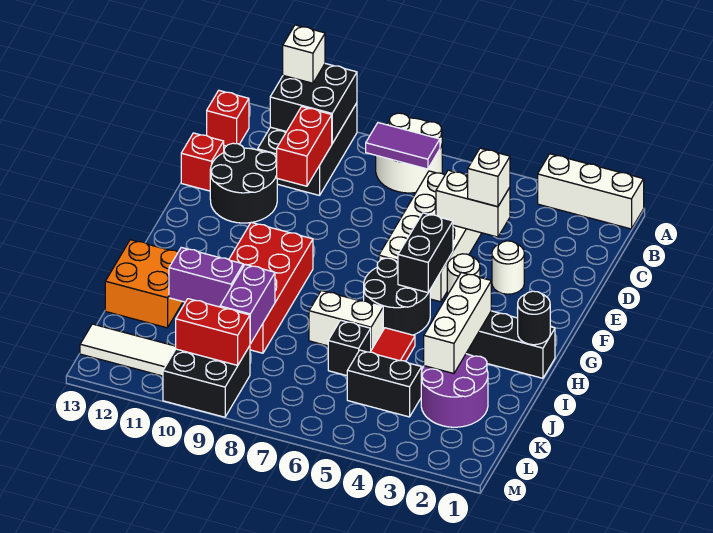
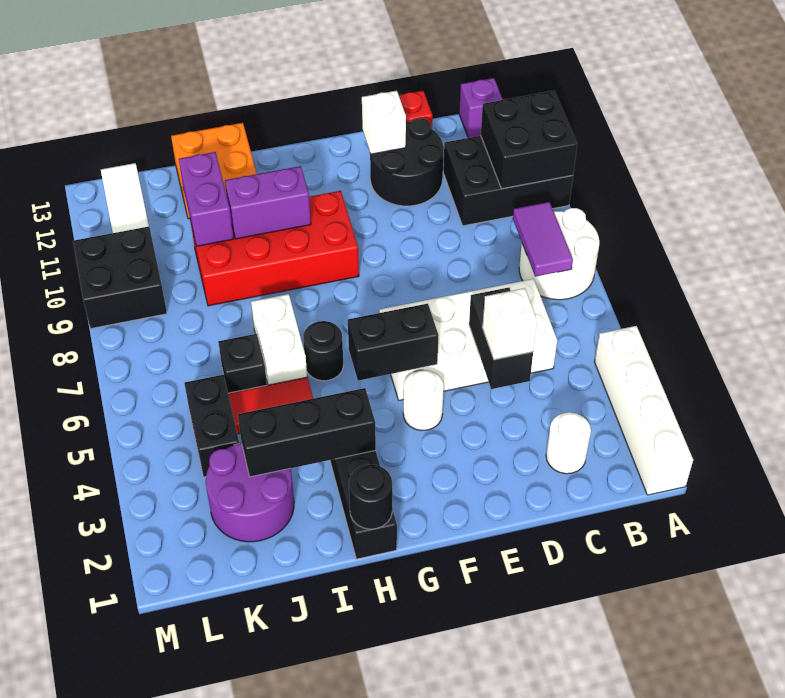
white 1x3 brick [538,154,644,229] -> white 1x4 brick [594,326,693,495]
white 1x1 brick [283,25,325,83] -> white 1x1 brick moved to [362,91,406,154]
red 1x1 brick [207,91,249,146] -> purple 1x1 brick [459,78,503,138]
red 1x2 brick [277,107,332,186] -> none
white 1x2 brick [436,170,510,237] -> black 1x2 brick [469,287,533,389]
white 1x1 round brick [492,241,524,294] -> white 1x1 round brick moved to [546,412,591,474]
black 2x2 round brick [364,258,430,335] -> black 1x1 round brick [303,321,343,381]
white 1x3 brick [424,273,491,374] -> black 1x3 brick [238,388,376,477]
purple 1x2 brick [220,264,275,344] -> purple 1x2 brick moved to [225,166,311,239]
red 1x2 brick [176,299,250,365] -> none

